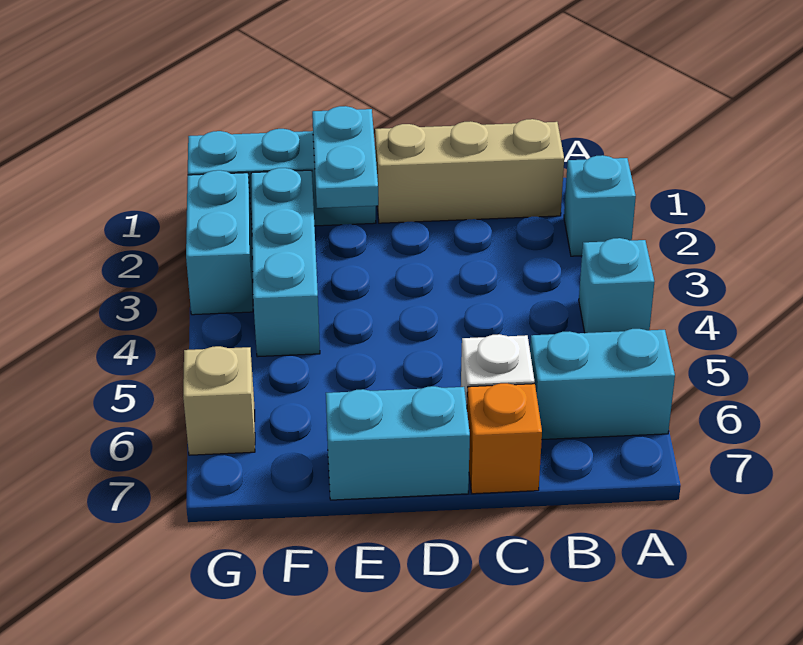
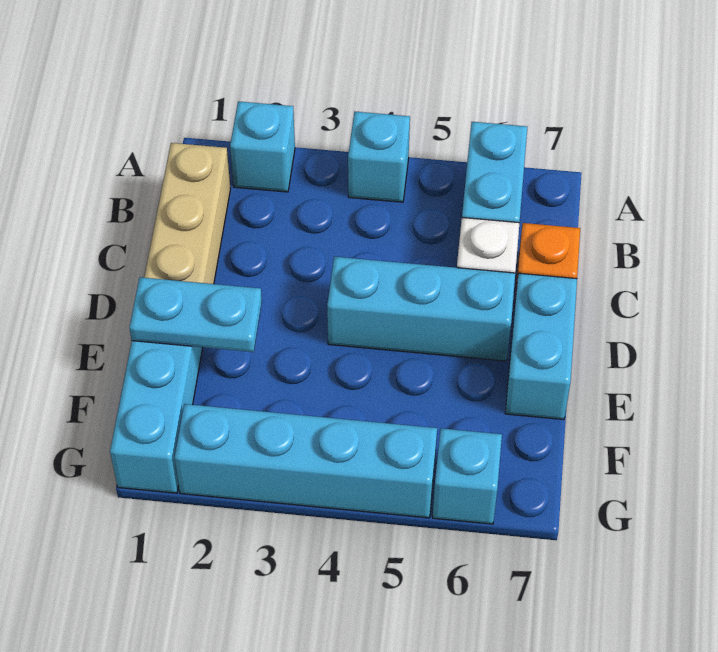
cyan 1x3 brick [251,168,320,357] -> cyan 1x3 brick moved to [327,257,515,361]
cyan 1x2 brick [186,170,253,315] -> cyan 1x4 brick [175,404,437,518]
tan 1x1 brick [183,346,255,455] -> cyan 1x1 brick [433,428,502,524]

